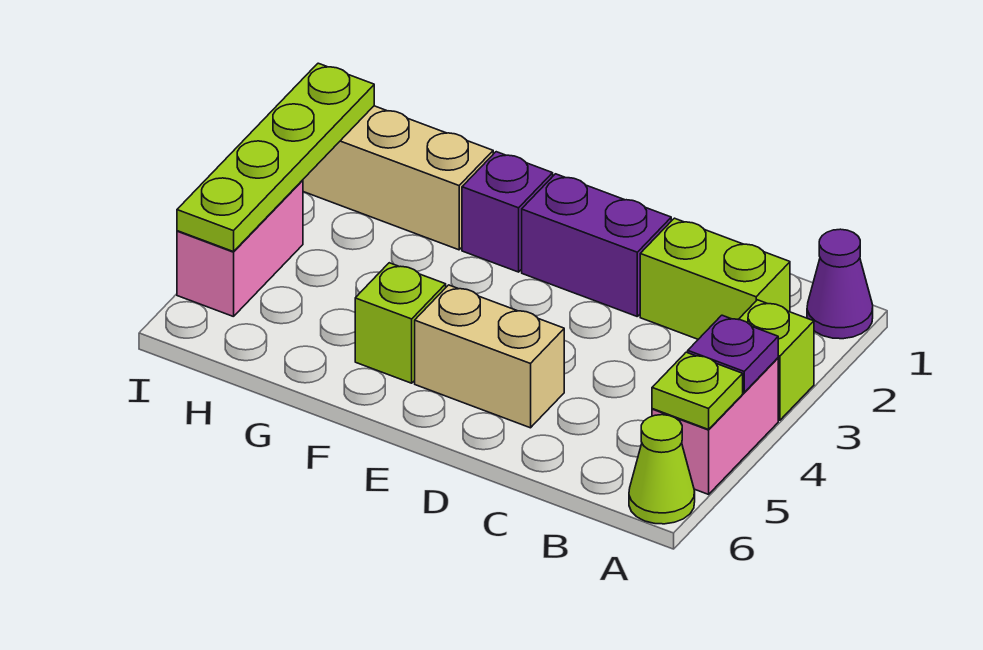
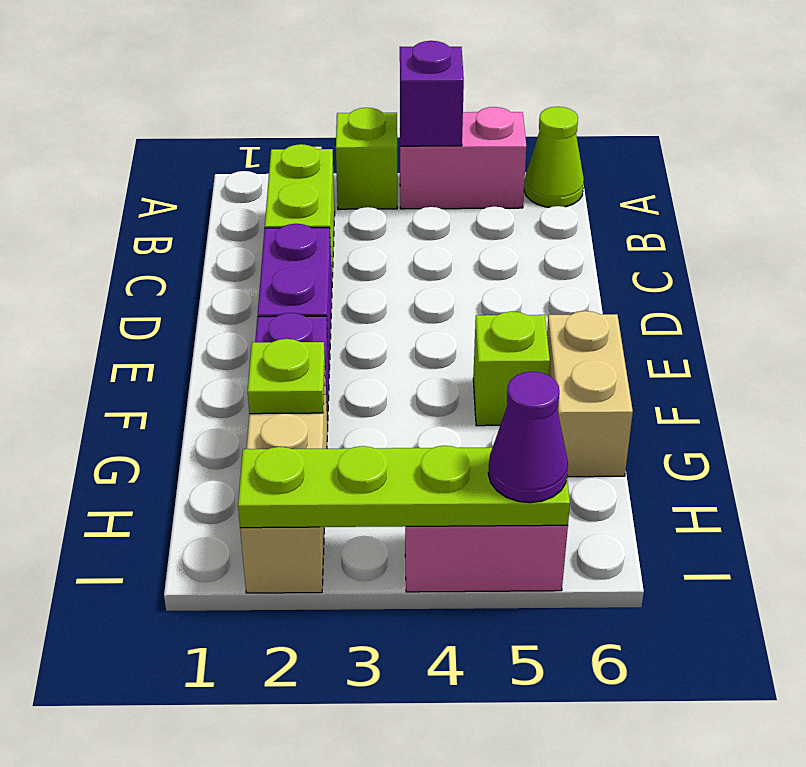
purple 1x1 cone [807,229,873,339] -> purple 1x1 cone moved to [488,372,568,503]
purple 1x1 plate [688,315,778,392] -> purple 1x1 brick [400,41,464,146]
lime 1x1 plate [652,352,743,429] -> lime 1x1 plate moved to [248,339,325,414]
tan 1x2 brick [415,285,564,428] -> tan 1x2 brick moved to [547,311,633,477]

